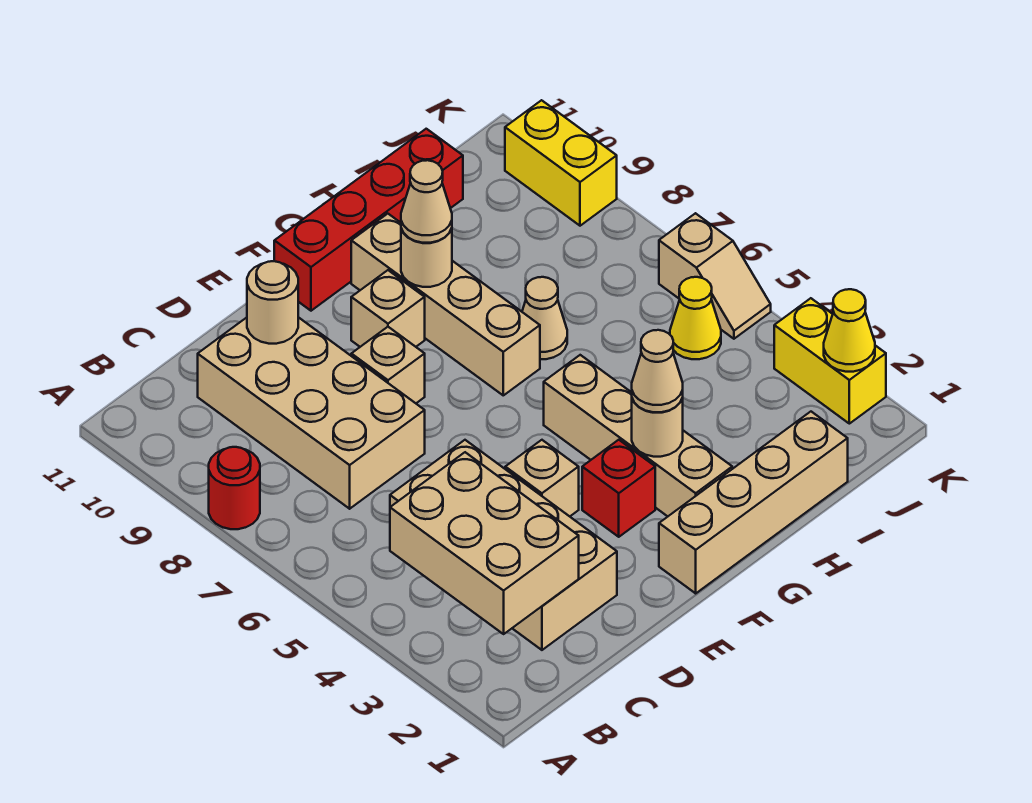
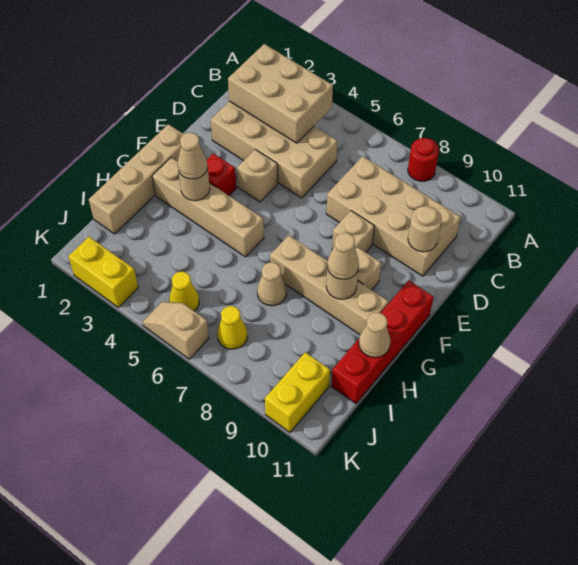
none -> tan 1x1 cone [359,313,390,357]
yellow 1x1 cone [824,289,875,372] -> yellow 1x1 cone moved to [217,306,247,349]
yellow 1x2 brick [505,100,617,226] -> yellow 1x2 brick turned to [265,352,330,432]

